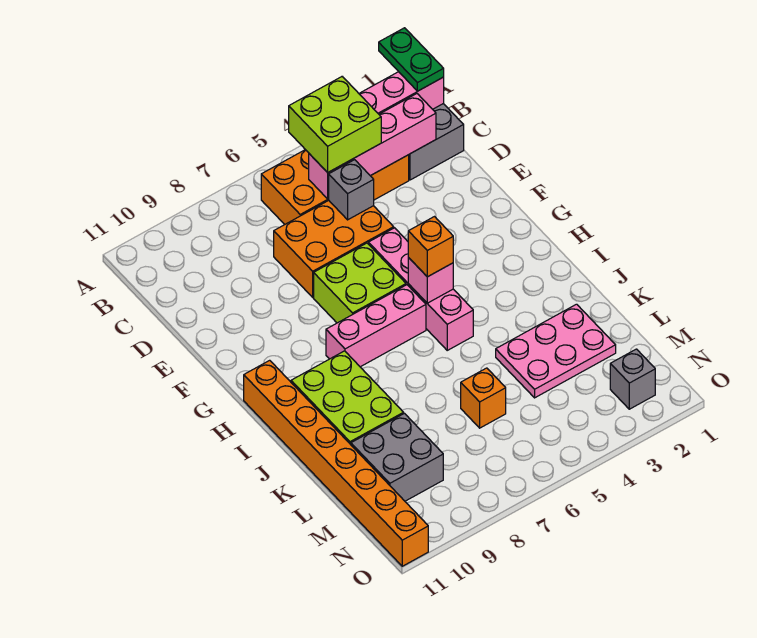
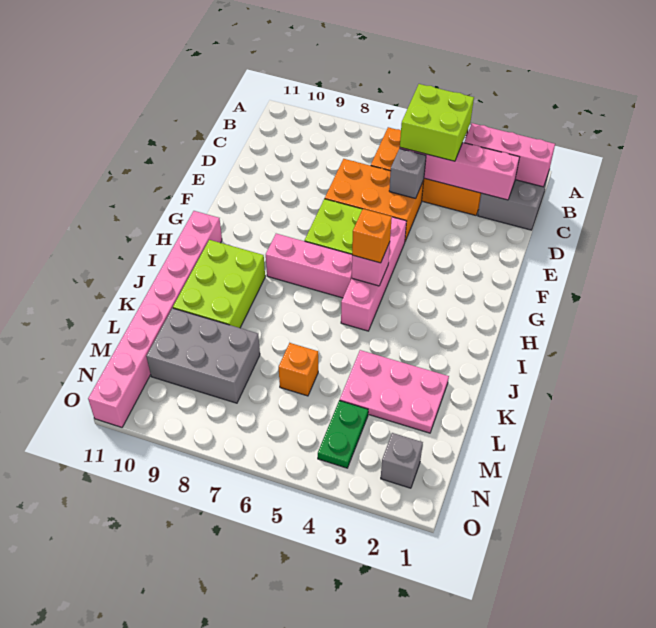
green 1x2 plate [379,28,444,91] -> green 1x2 plate moved to [318,400,368,468]
orange 1x8 brick [244,360,428,566] -> pink 1x8 brick [88,211,222,427]
grey 2x2 brick [351,413,443,501] -> grey 2x3 brick [146,308,260,403]

